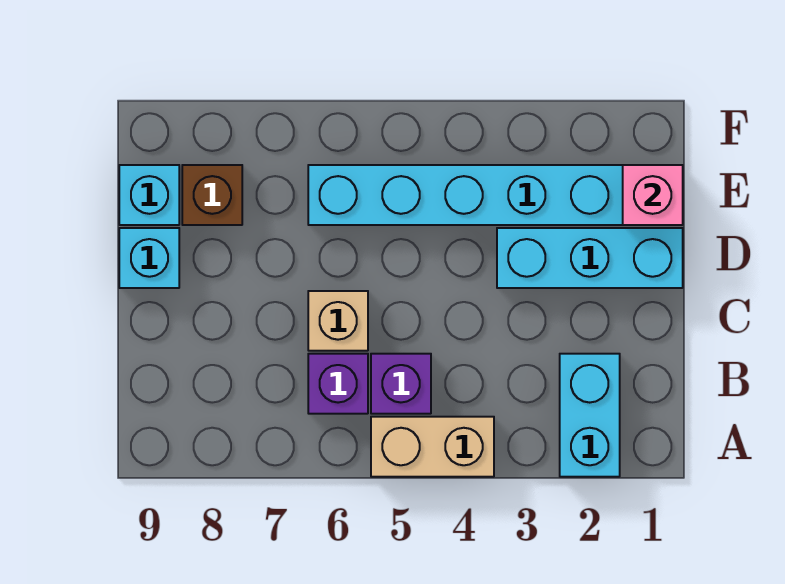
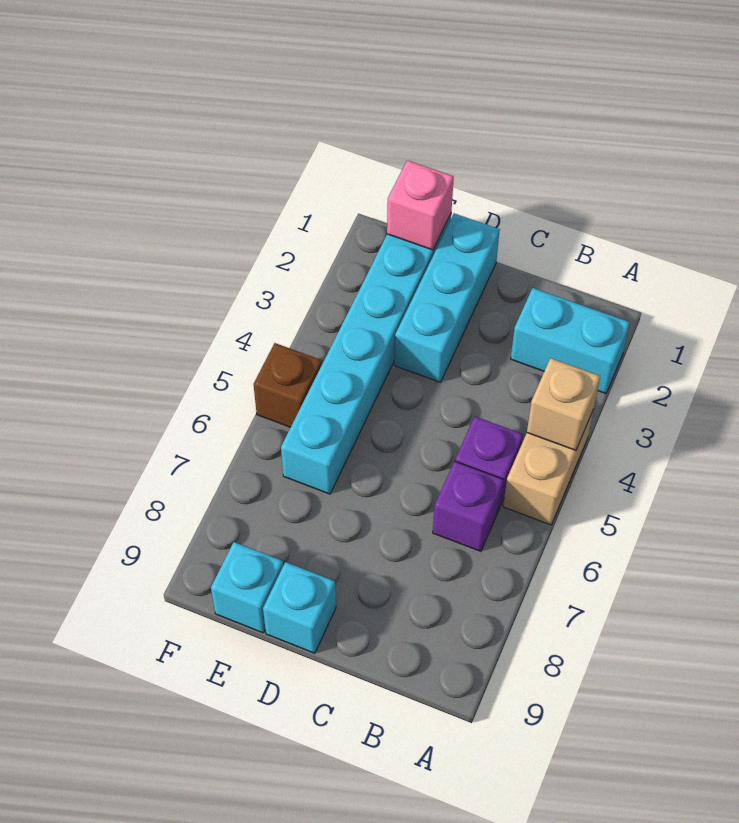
tan 1x1 brick [308,291,368,351] -> tan 1x1 brick moved to [527,358,600,450]
brown 1x1 brick [182,165,242,225] -> brown 1x1 brick moved to [254,343,322,427]

